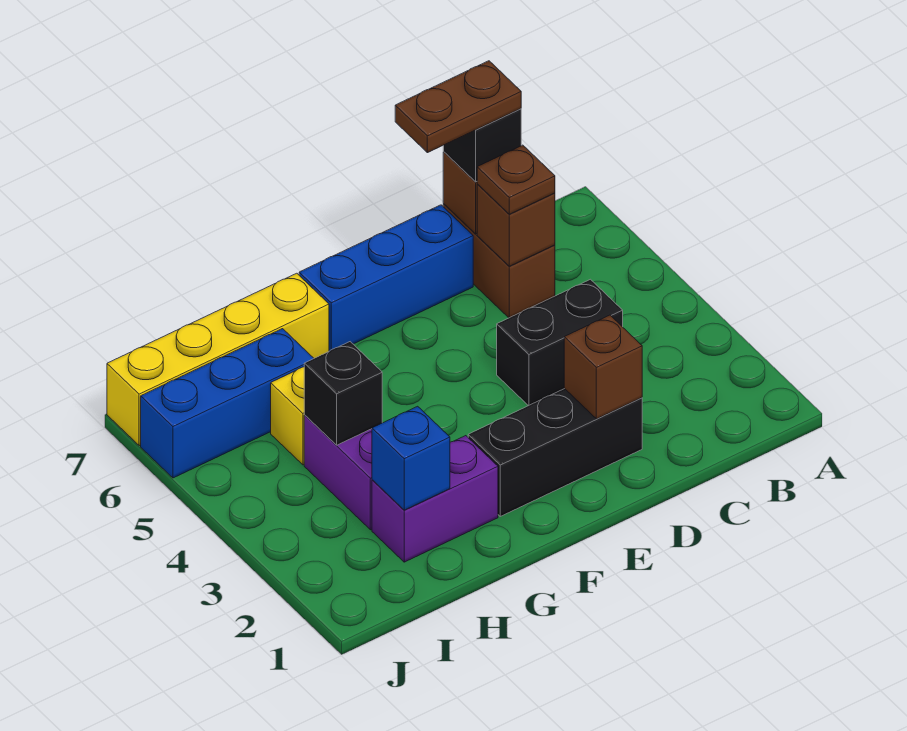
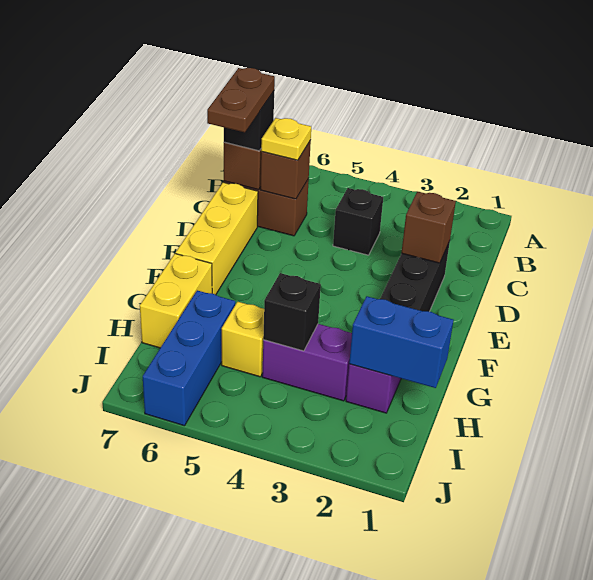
black 1x2 brick [497,279,623,406] -> black 1x1 brick [333,188,383,255]
brown 1x1 plate [477,145,555,214] -> yellow 1x1 plate [261,118,311,160]
blue 1x3 brick [299,205,473,351] -> yellow 1x3 brick [176,182,258,295]
yellow 1x4 brick [107,273,329,446] -> yellow 1x2 brick [140,254,212,348]
blue 1x1 brick [372,406,450,510] -> blue 1x2 brick [349,296,453,388]

